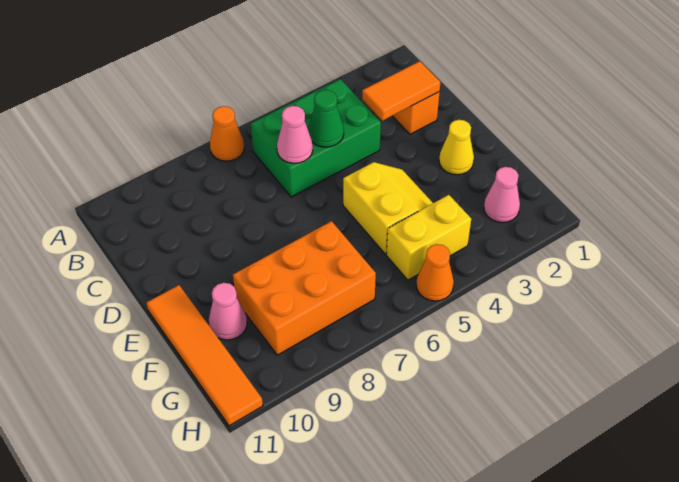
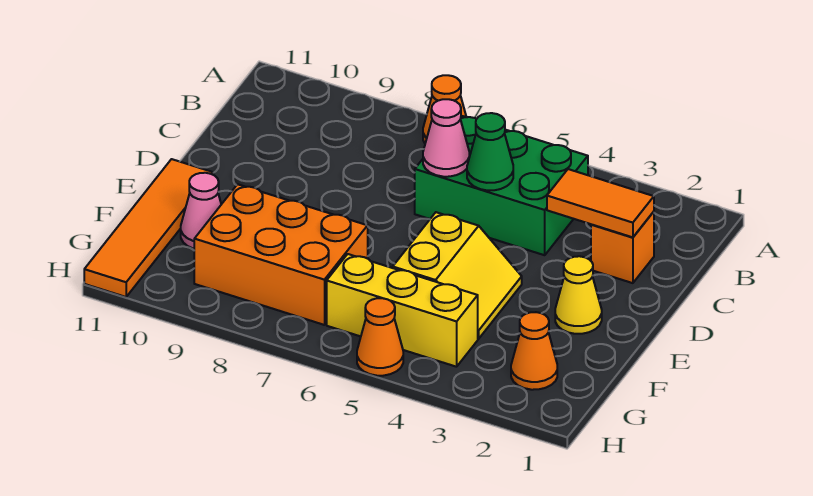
pink 1x1 cone [484,167,520,223] -> orange 1x1 cone [511,312,557,390]
yellow 1x2 brick [386,195,471,280] -> yellow 1x3 brick [327,254,478,367]

